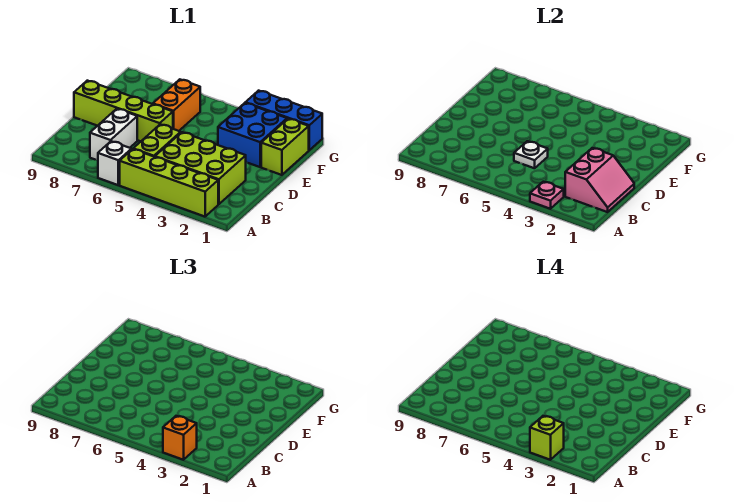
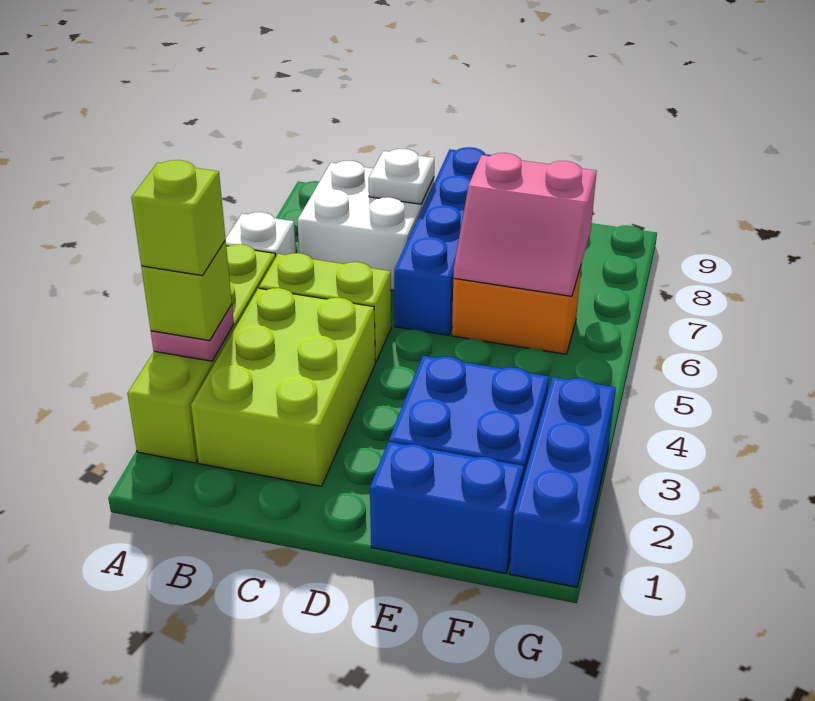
orange 1x1 brick [163,416,197,460] -> lime 1x1 brick [141,240,232,341]
pink 2x2 slope [565,148,634,212] -> pink 2x2 slope moved to [453,153,597,296]
white 1x2 brick [90,109,137,160] -> white 2x2 brick [297,161,434,290]
white 1x1 plate [514,141,548,168] -> white 1x1 plate moved to [369,149,434,204]
lime 1x4 brick [74,81,173,141] -> blue 1x4 brick [394,147,491,335]
lime 1x2 brick [261,119,309,175] -> blue 1x2 brick [370,442,524,574]

